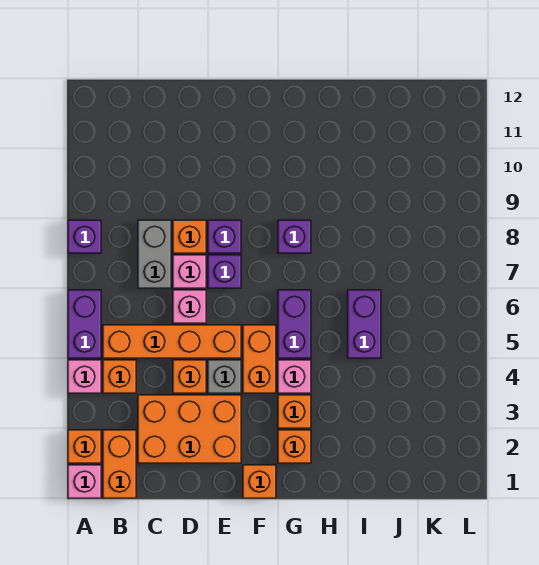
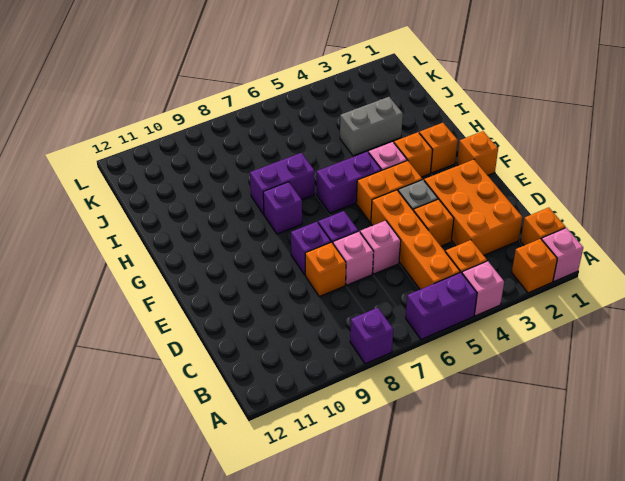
orange 1x2 brick [103,430,136,498] -> orange 1x1 brick [521,208,565,245]
grey 1x2 brick [138,220,171,288] -> grey 1x2 brick moved to [340,97,403,156]
purple 1x2 brick [348,290,381,358] -> purple 1x2 brick moved to [250,153,315,214]

